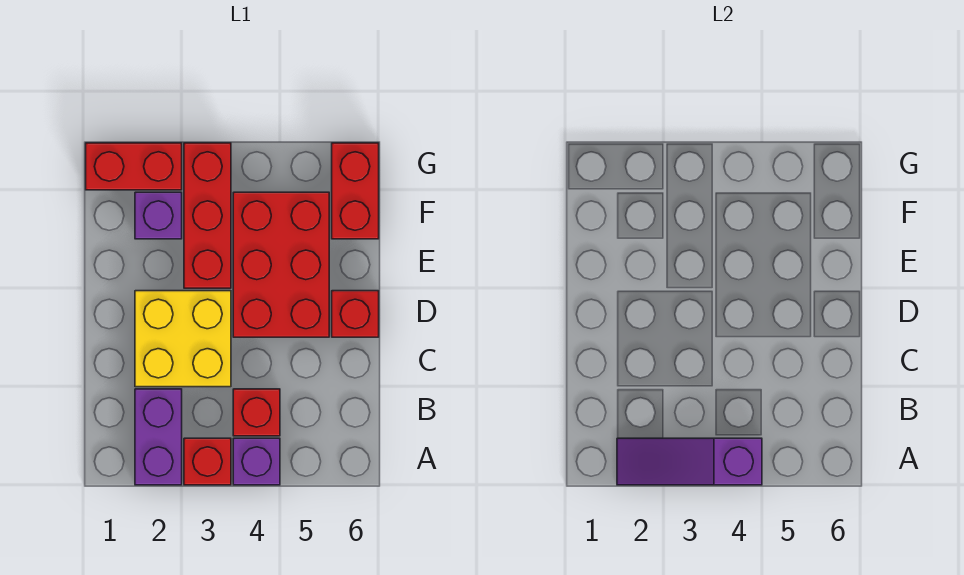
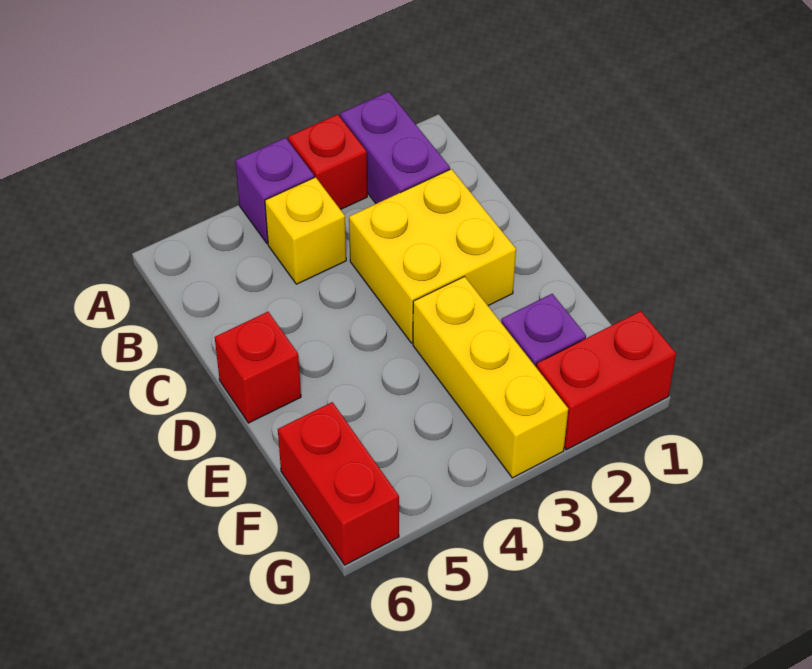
purple 1x3 slope [617,438,762,485] -> none
red 1x1 brick [233,389,280,436] -> yellow 1x1 brick [265,177,346,284]
red 2x3 brick [233,192,329,337] -> none
red 1x3 brick [184,143,231,288] -> yellow 1x3 brick [413,276,568,478]

